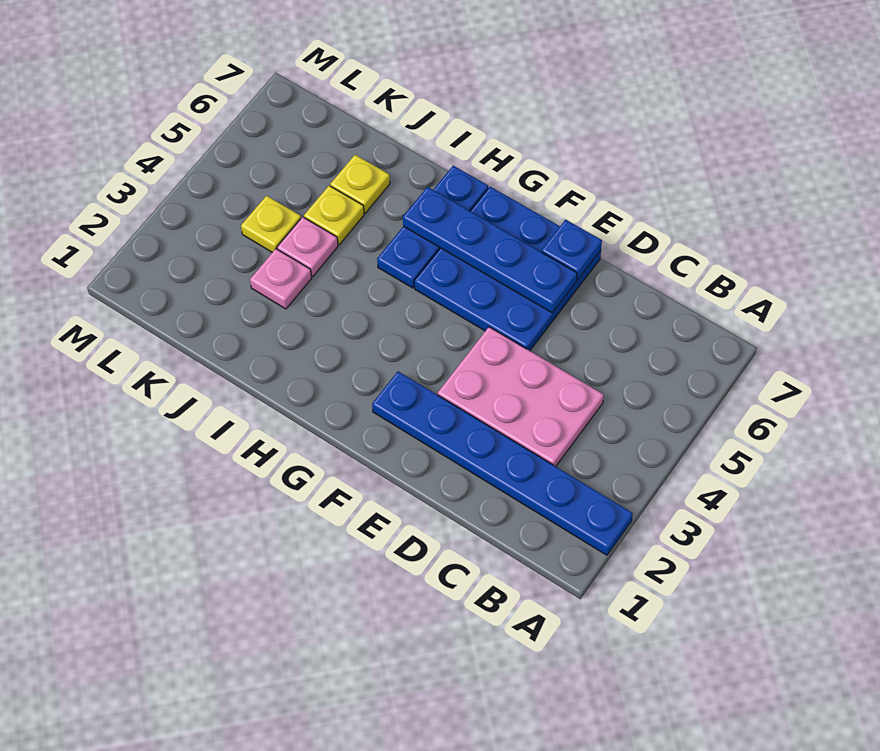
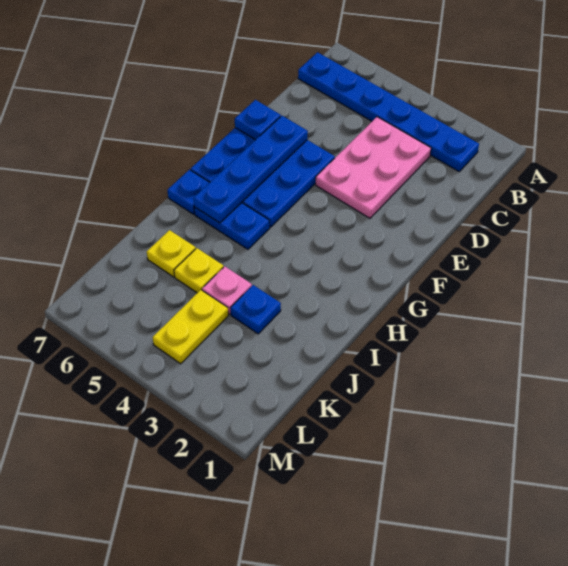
blue 1x6 plate [372,371,633,555] -> blue 1x6 plate turned to [298,52,479,172]
pink 1x1 plate [250,249,312,309] -> blue 1x1 plate [231,285,281,334]
yellow 1x1 plate [241,196,301,252] -> yellow 1x2 plate [153,290,228,364]

